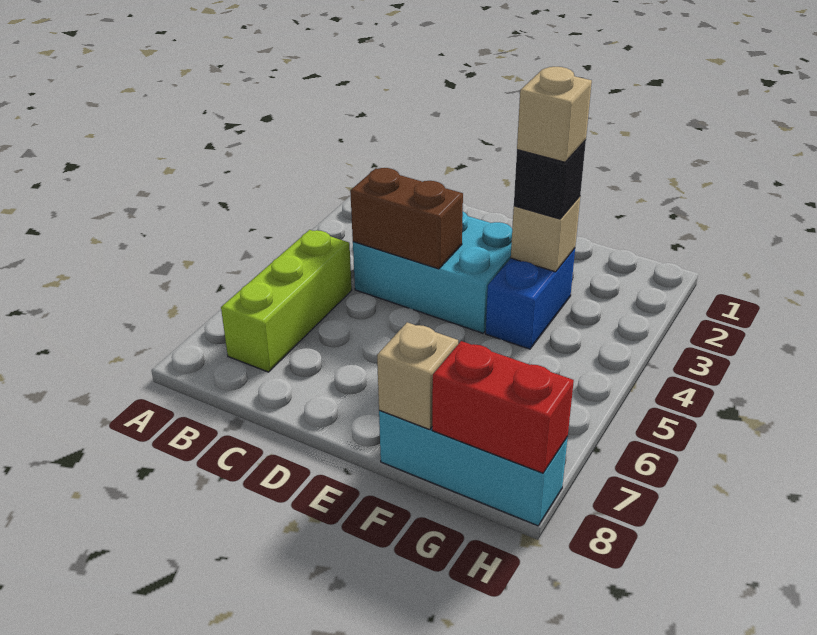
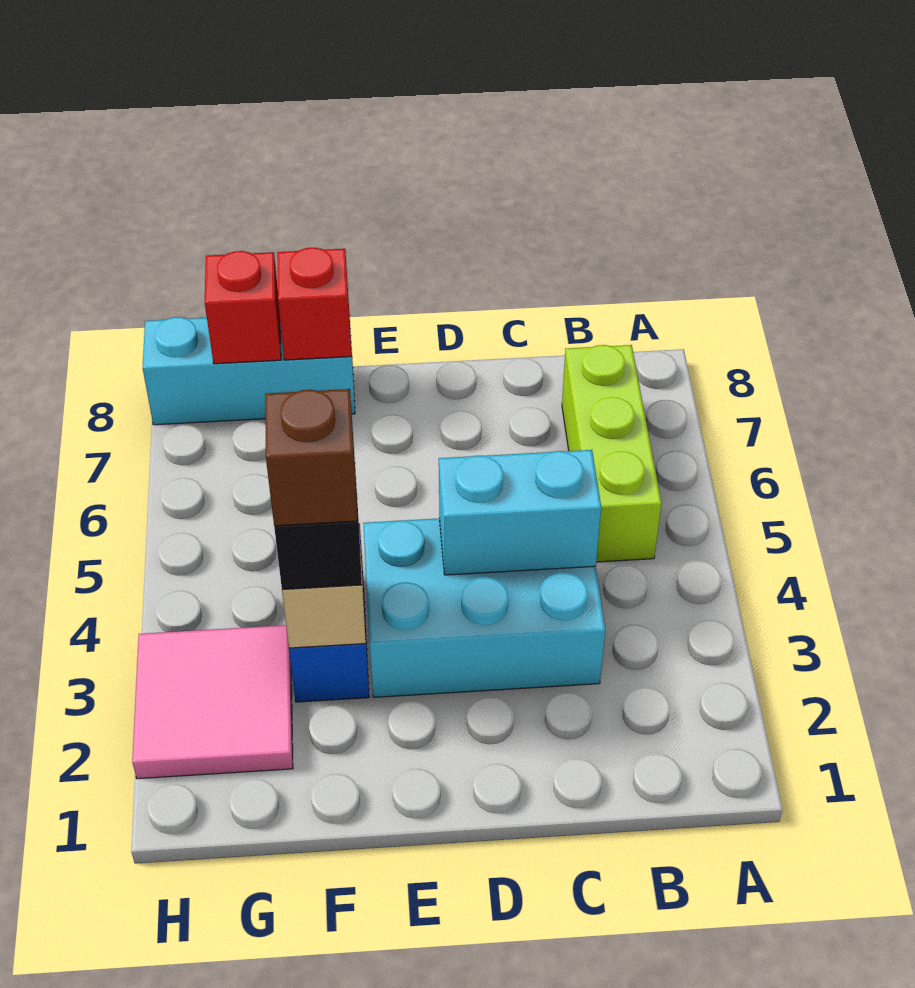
brown 1x2 brick [350,168,463,269] -> cyan 1x2 brick [439,450,601,575]
tan 1x1 brick [517,67,592,162] -> brown 1x1 brick [265,389,358,526]
tan 1x1 brick [377,322,458,430] -> red 1x1 brick [277,248,352,360]
none -> pink 2x2 tile [132,625,293,779]
red 1x2 brick [432,341,574,473] -> red 1x1 brick [205,251,281,364]

